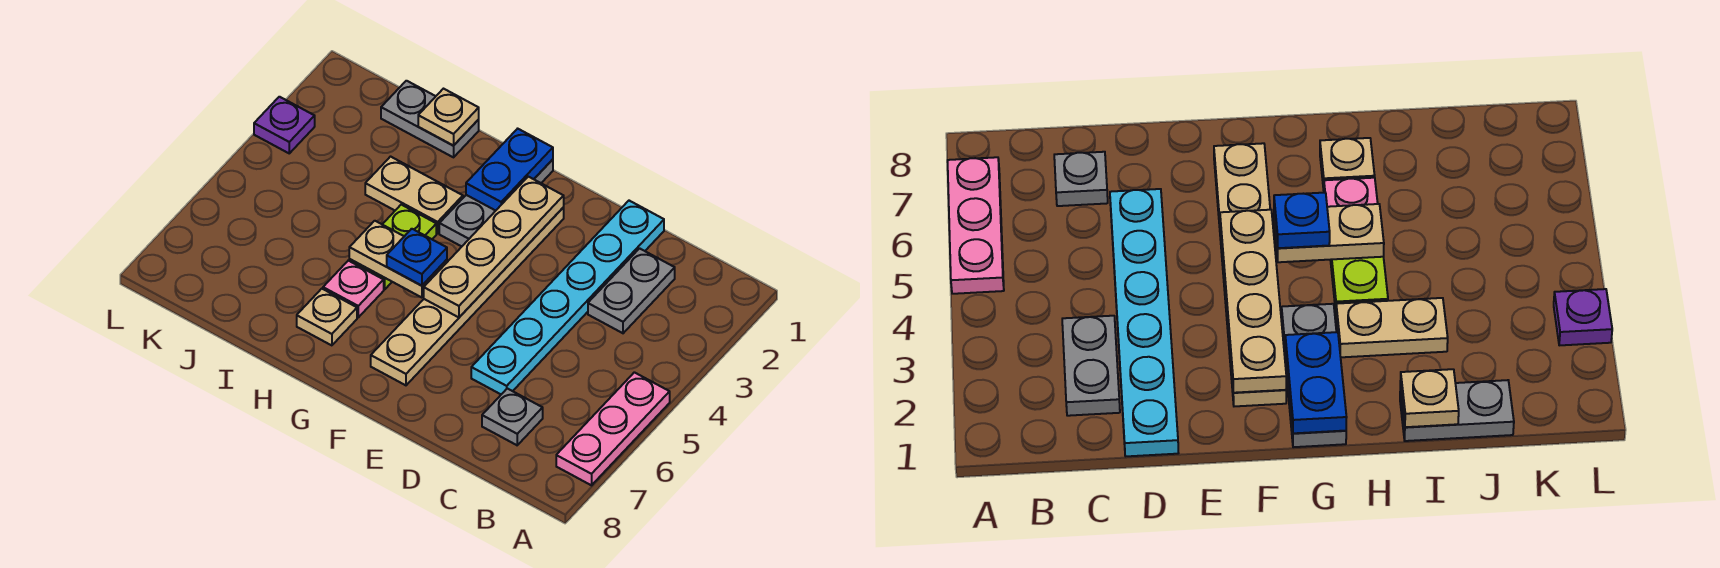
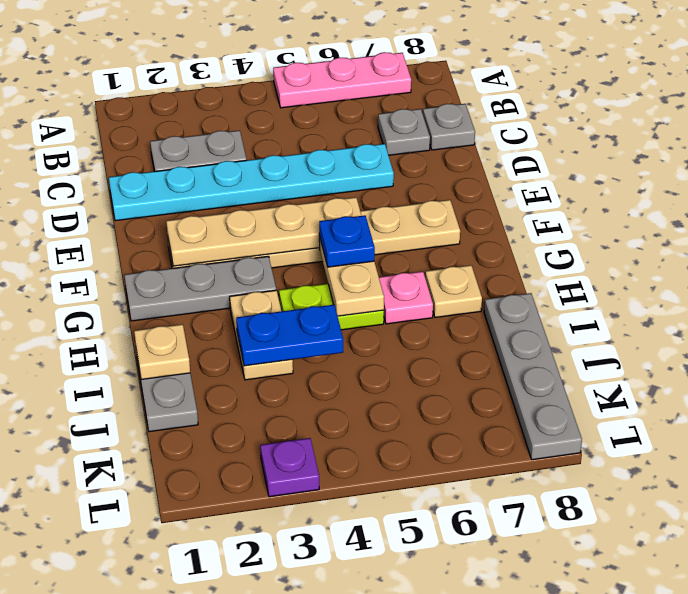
none -> grey 1x1 plate [423,104,475,150]
blue 1x2 plate [466,129,553,211] -> blue 1x2 plate moved to [236,305,343,366]
none -> grey 1x4 plate [484,293,582,460]

